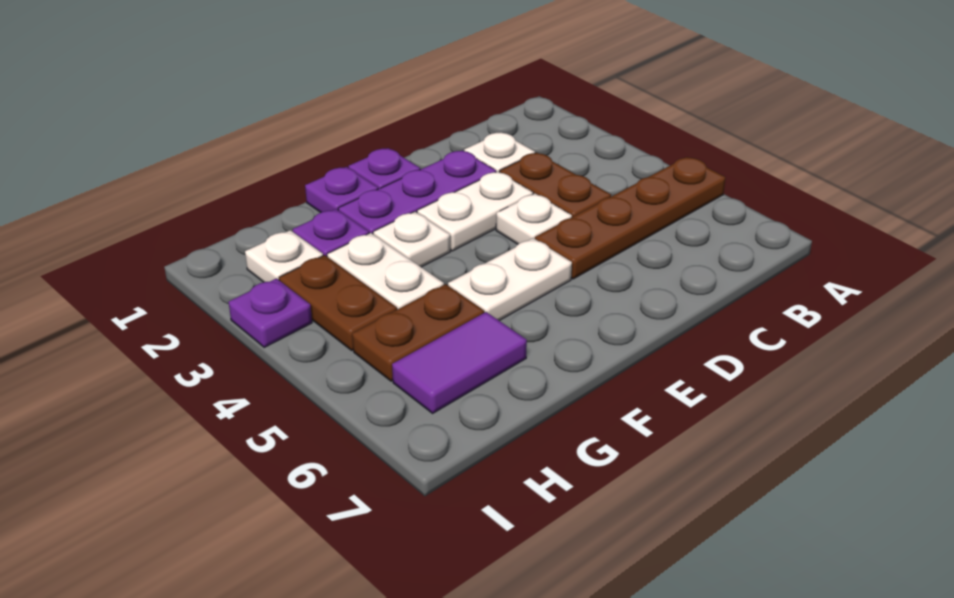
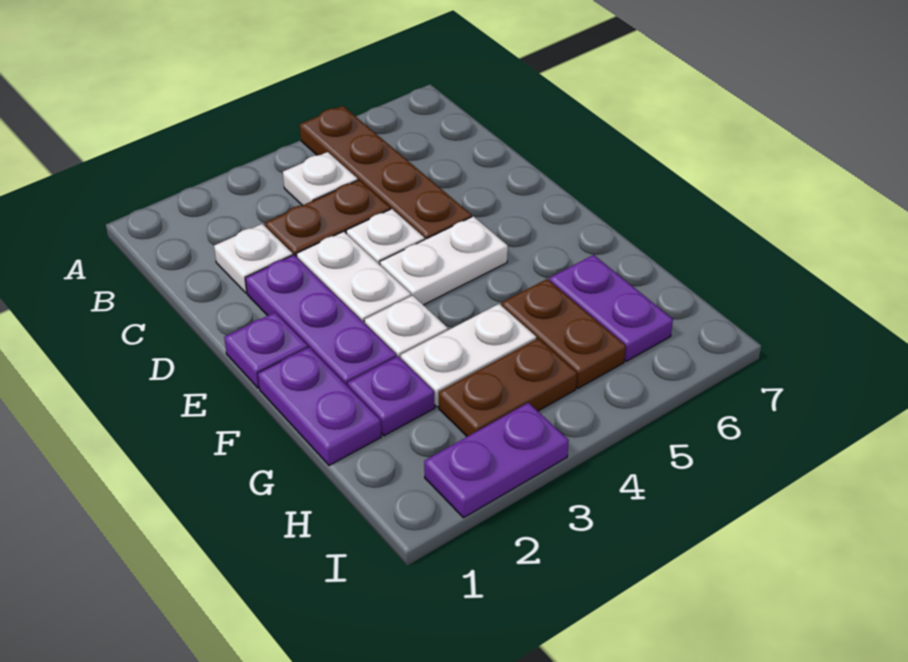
white 1x2 plate [448,238,572,321] -> white 1x2 plate turned to [380,216,508,305]
purple 1x1 plate [305,167,378,213] -> purple 1x2 plate [258,347,381,466]
purple 1x2 tile [392,312,527,413] -> purple 1x2 plate [549,255,673,361]
white 1x1 plate [245,230,323,282] -> white 1x1 plate moved to [283,152,358,205]
purple 1x1 plate [229,278,312,348] -> purple 1x2 plate [424,403,569,518]

